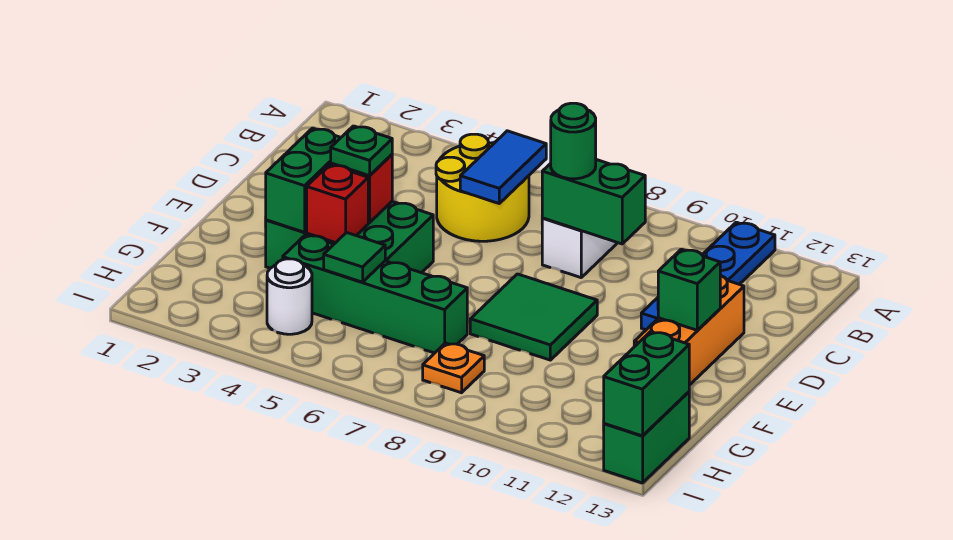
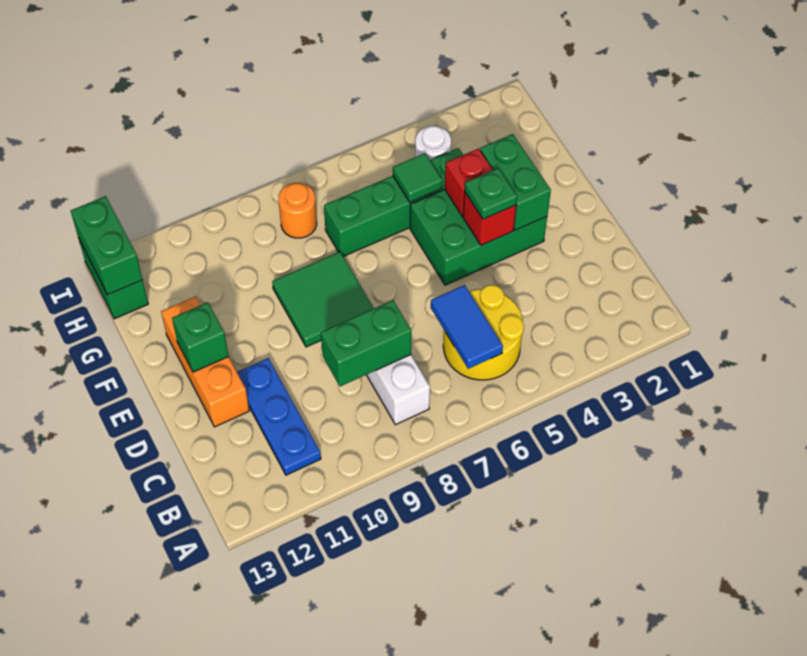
blue 1x4 plate [641,222,775,330] -> blue 1x3 plate [237,358,321,475]
green 1x1 round brick [551,103,596,179] -> none
orange 1x1 plate [423,343,484,393] -> orange 1x1 round brick [278,183,317,238]

